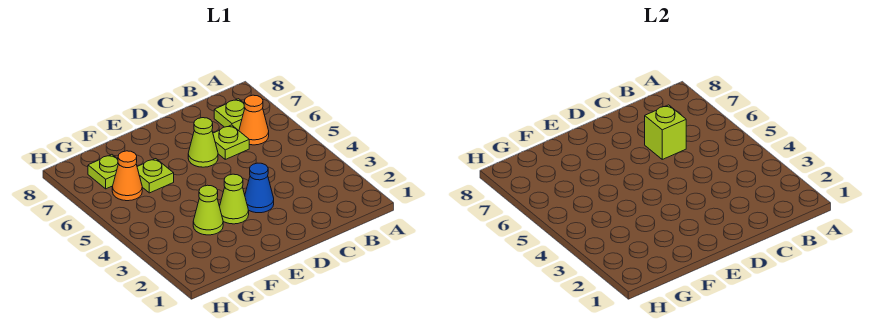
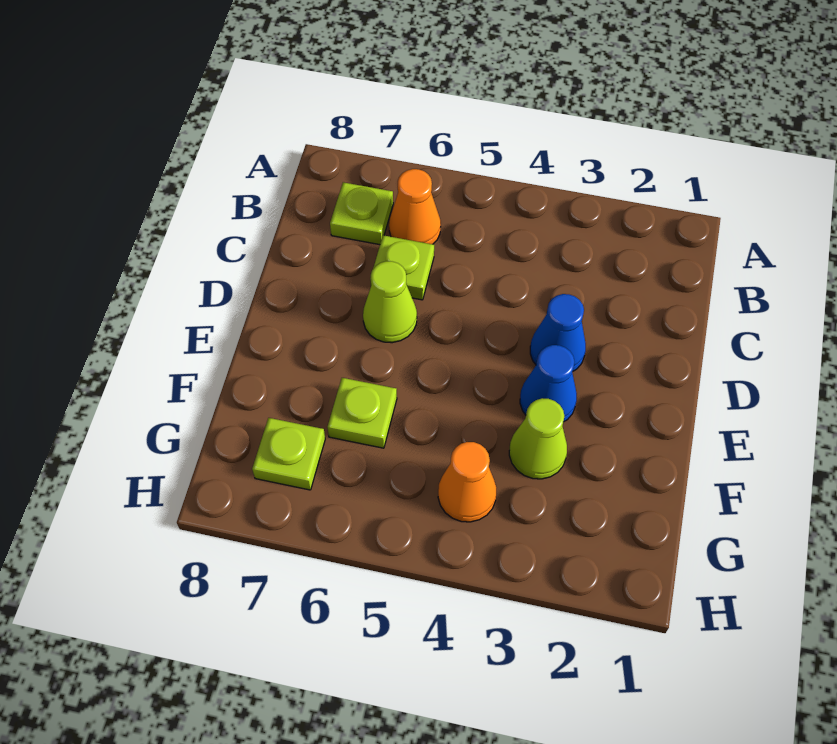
lime 1x1 brick [645,105,686,159] -> none
lime 1x1 cone [220,174,249,224] -> blue 1x1 cone [520,345,577,422]
orange 1x1 cone [112,151,142,201] -> orange 1x1 cone moved to [438,442,496,522]

